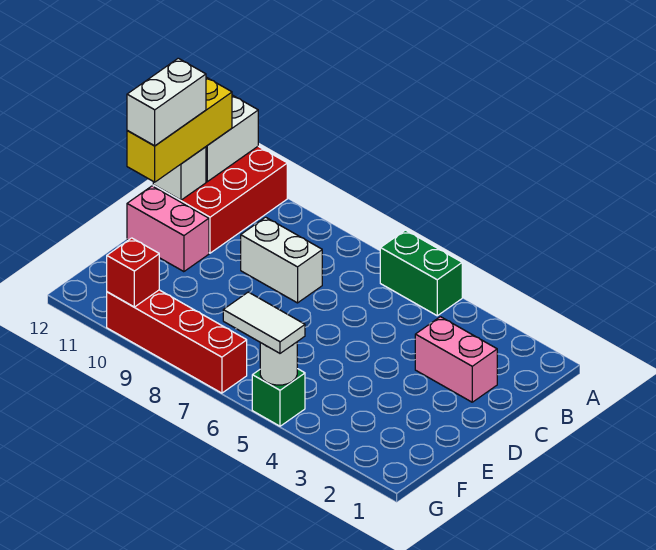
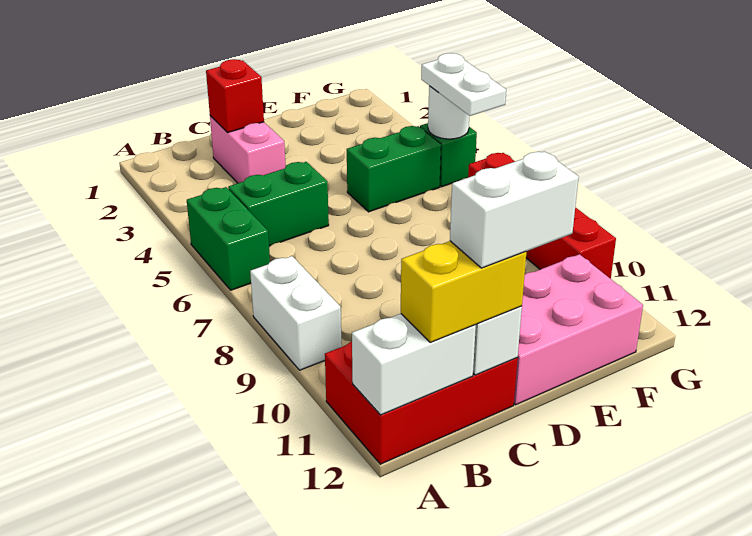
none -> green 1x2 brick [228,162,329,246]
yellow 1x3 brick [127,77,232,182] -> yellow 1x2 brick [401,241,526,342]
white 1x2 brick [241,217,322,303] -> white 1x2 brick moved to [250,256,342,370]
pink 1x2 brick [127,186,209,272] -> pink 2x3 brick [514,254,643,405]
none -> green 1x2 brick [347,126,441,212]
white 1x2 tile [223,292,305,353] -> white 1x2 plate [421,53,506,116]
red 1x1 brick [107,238,159,307] -> red 1x1 brick moved to [206,59,264,133]

